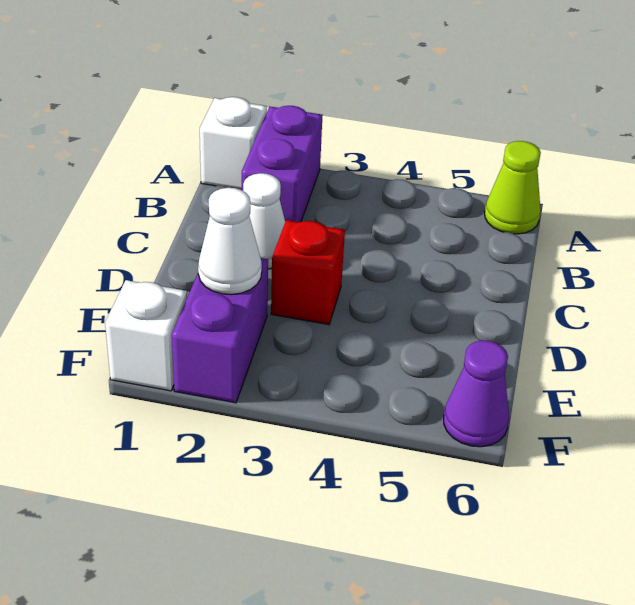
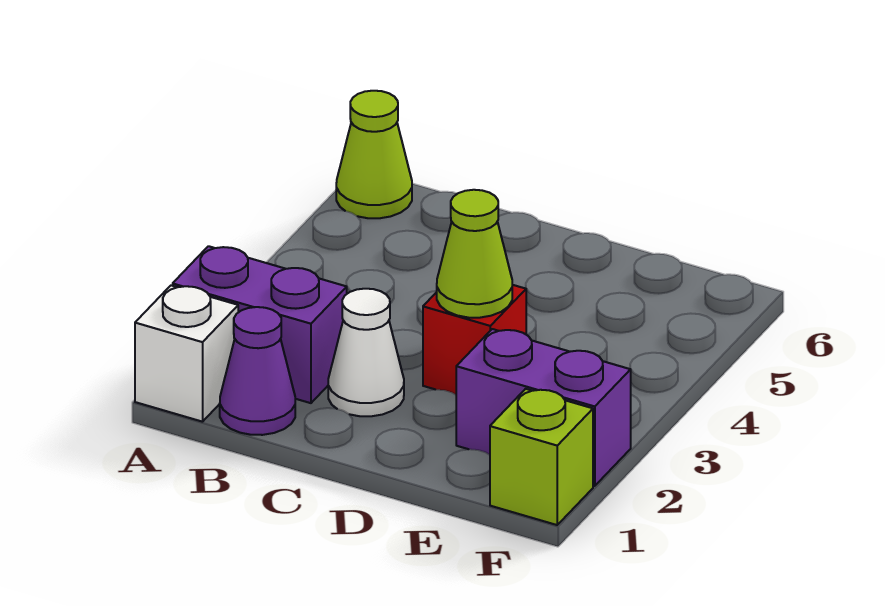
none -> lime 1x1 cone [437,190,512,318]
white 1x1 cone [198,188,262,295] -> none
white 1x1 brick [105,280,187,391] -> lime 1x1 brick [490,389,593,525]
purple 1x1 cone [444,340,509,447] -> purple 1x1 cone moved to [220,307,295,435]

